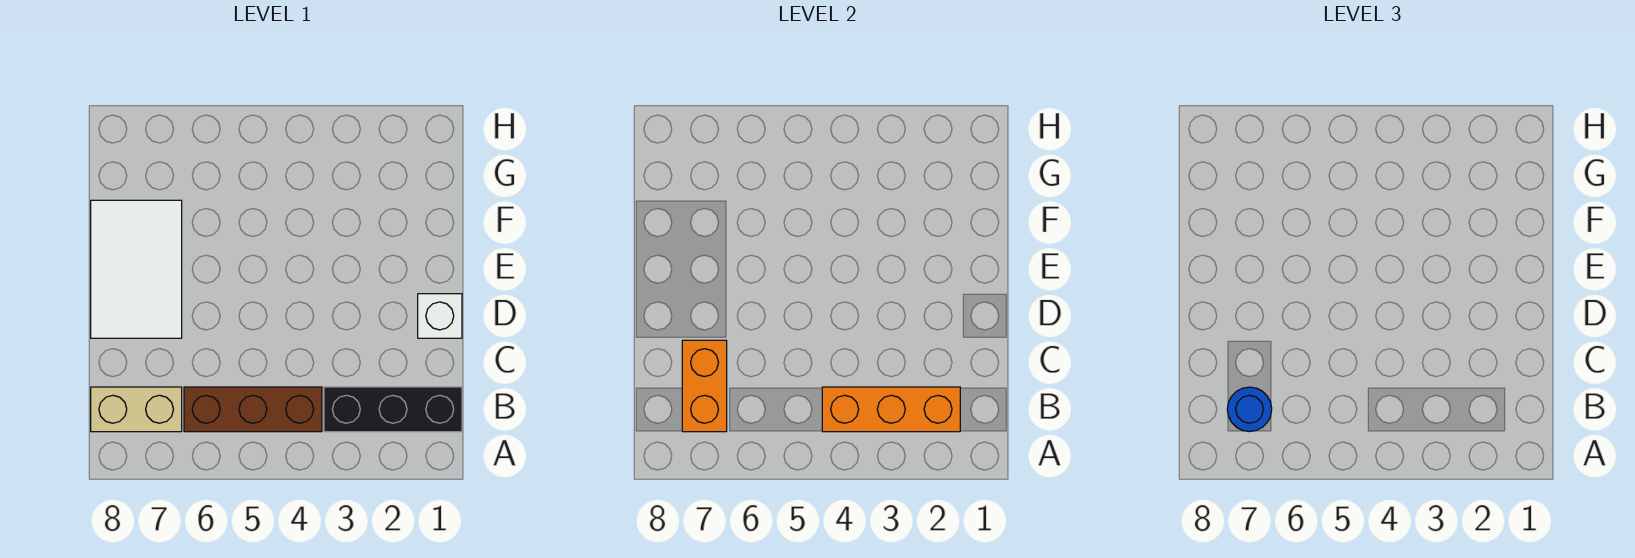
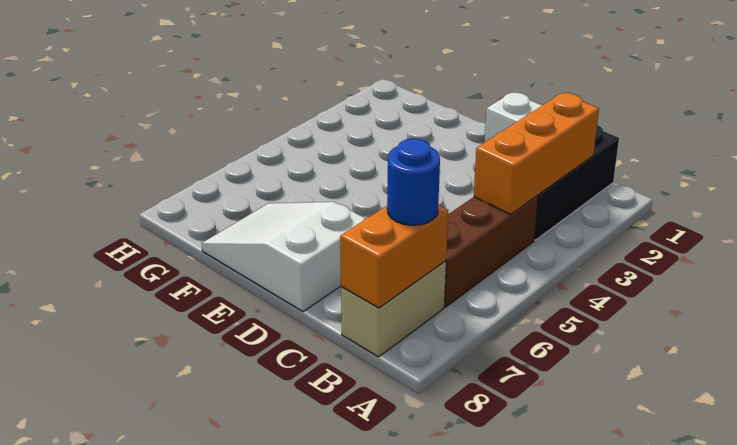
orange 1x2 brick [682,340,727,432] -> orange 1x2 brick turned to [340,205,448,308]
white 2x3 tile [91,200,182,338] -> white 2x3 slope [202,202,365,312]

